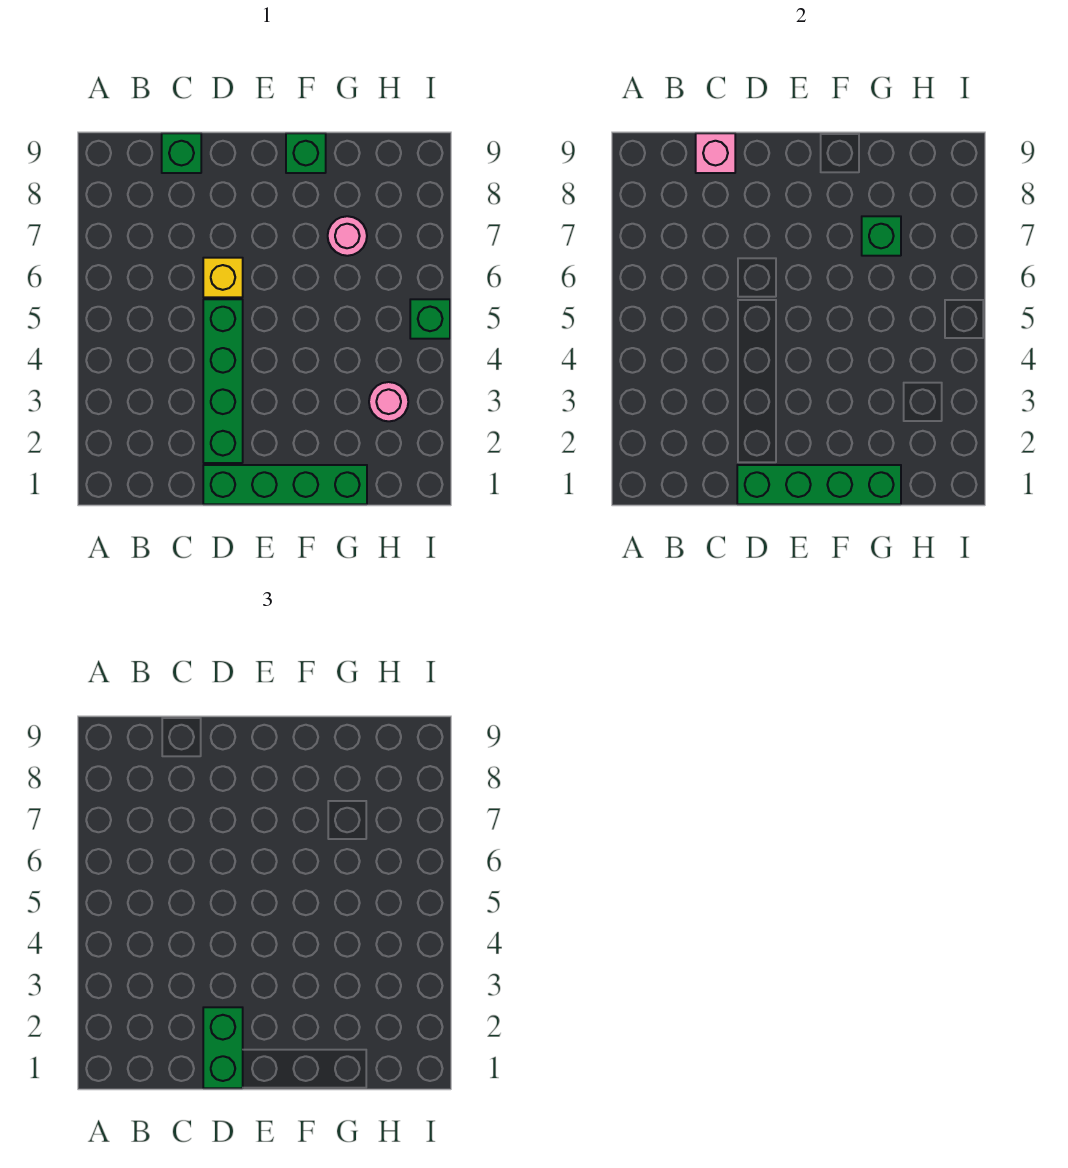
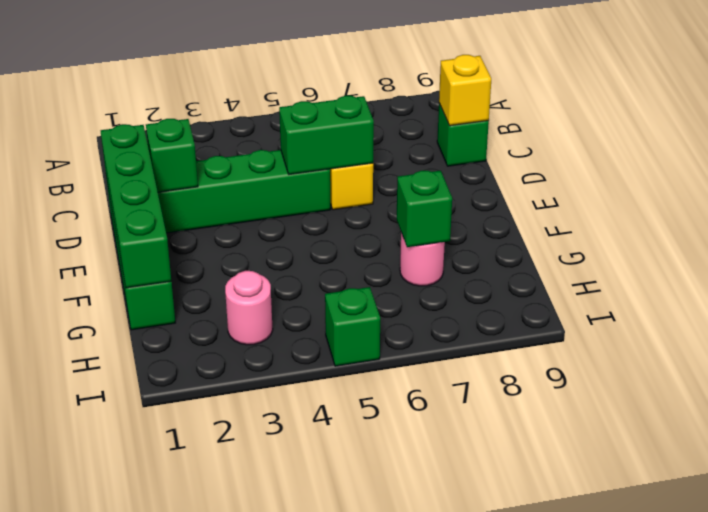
pink 1x1 brick [696,133,735,173] -> yellow 1x1 brick [439,55,491,126]
green 1x2 brick [203,1007,243,1088] -> green 1x2 brick moved to [279,96,374,174]
green 1x1 brick [286,133,326,173] -> green 1x1 brick moved to [146,119,198,192]

